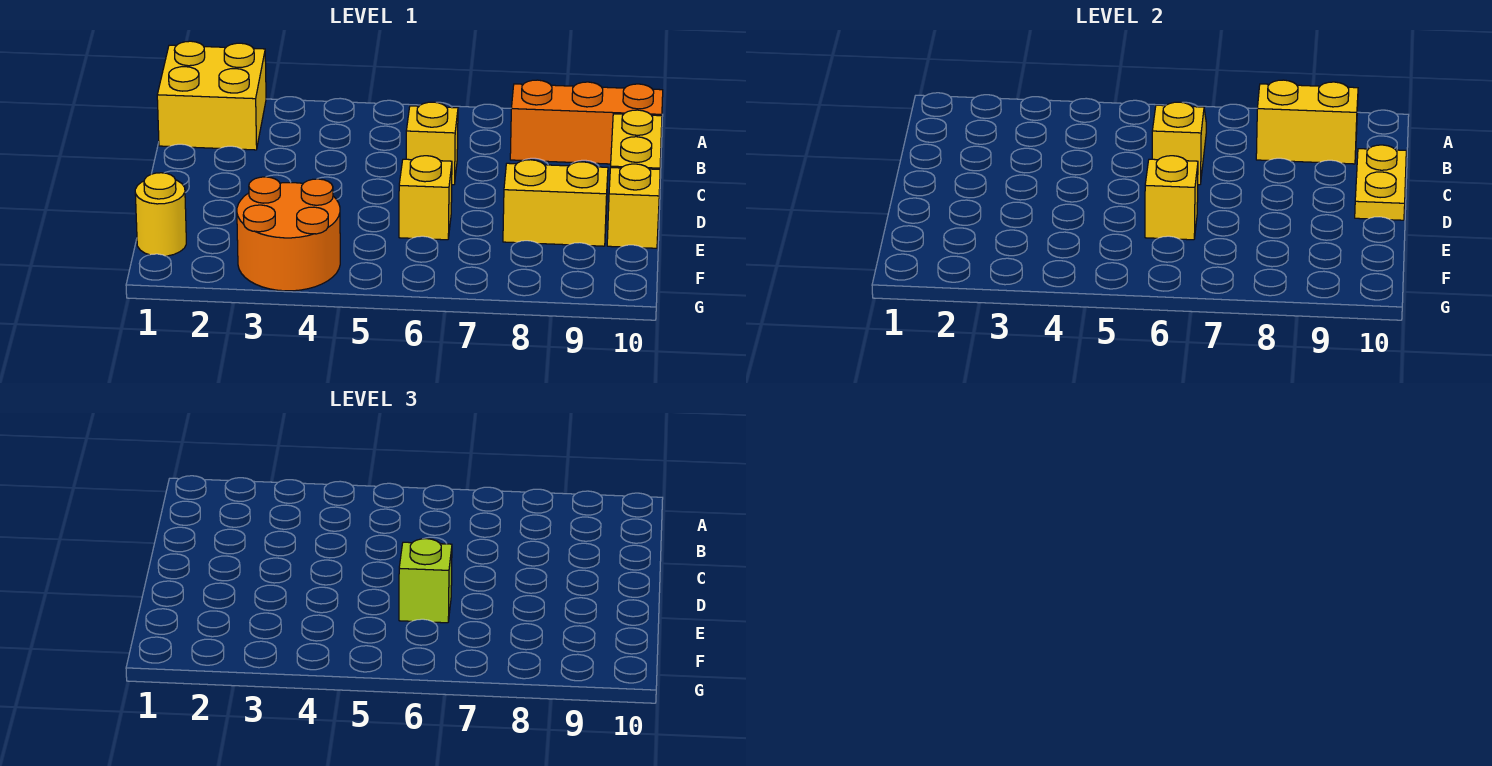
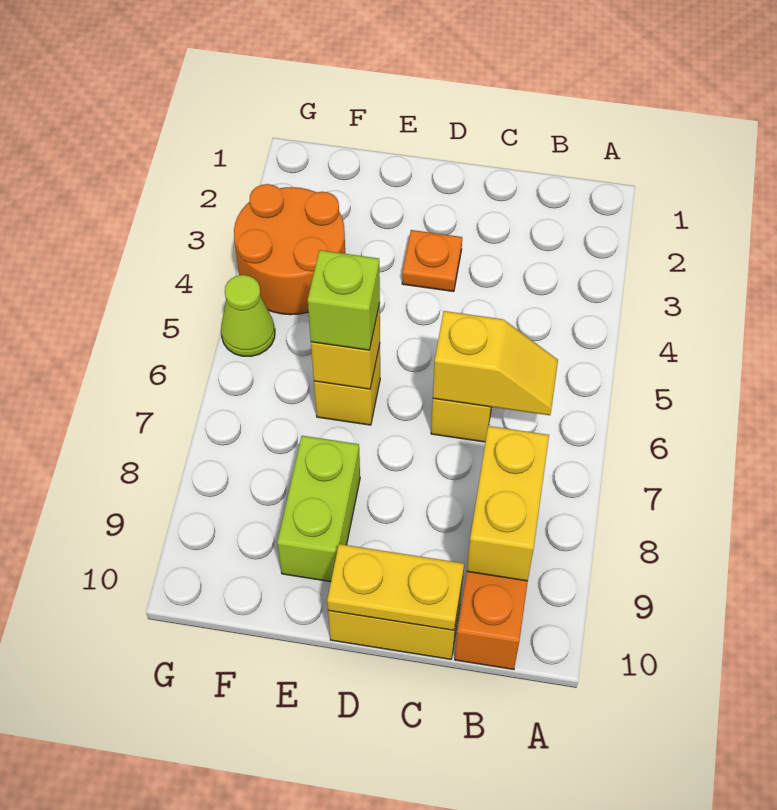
yellow 2x2 brick [157,41,266,150] -> none
none -> orange 1x1 plate [402,230,462,292]
yellow 1x2 brick [503,160,608,246] -> lime 1x2 brick [277,436,360,582]
yellow 1x1 brick [607,164,660,248] -> none
yellow 1x1 round brick [135,173,186,256] -> none
none -> lime 1x1 cone [221,275,275,356]

